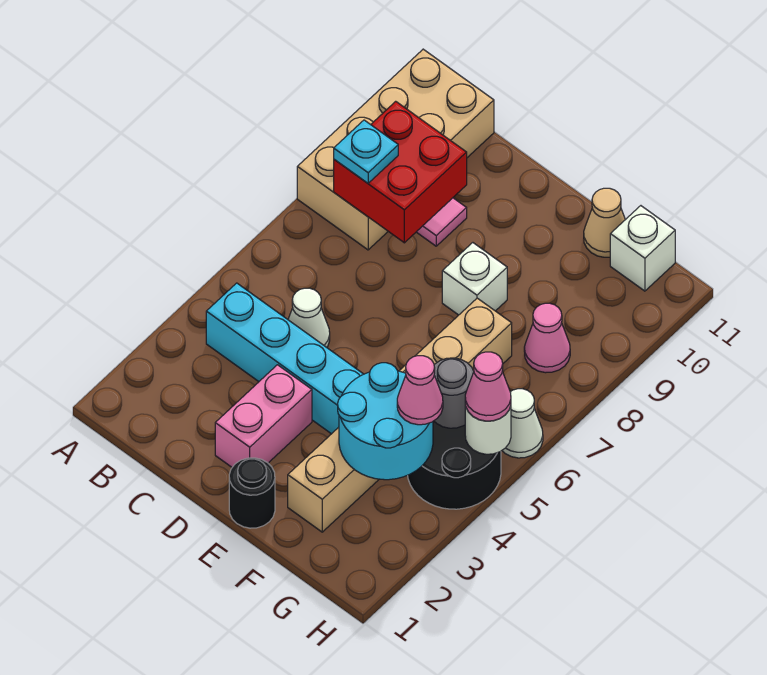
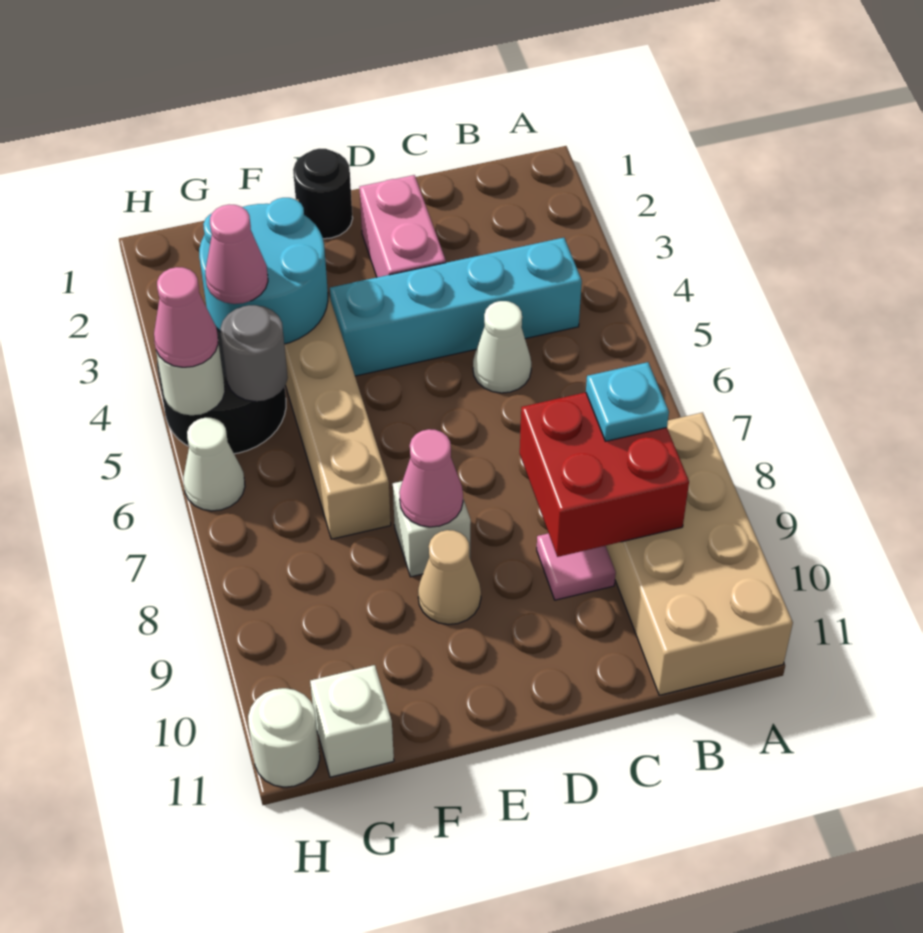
tan 1x1 cone [584,188,625,257] -> tan 1x1 cone moved to [418,530,481,625]
pink 1x1 cone [524,303,570,373] -> pink 1x1 cone moved to [399,429,463,527]
none -> white 1x1 round brick [248,688,320,787]

